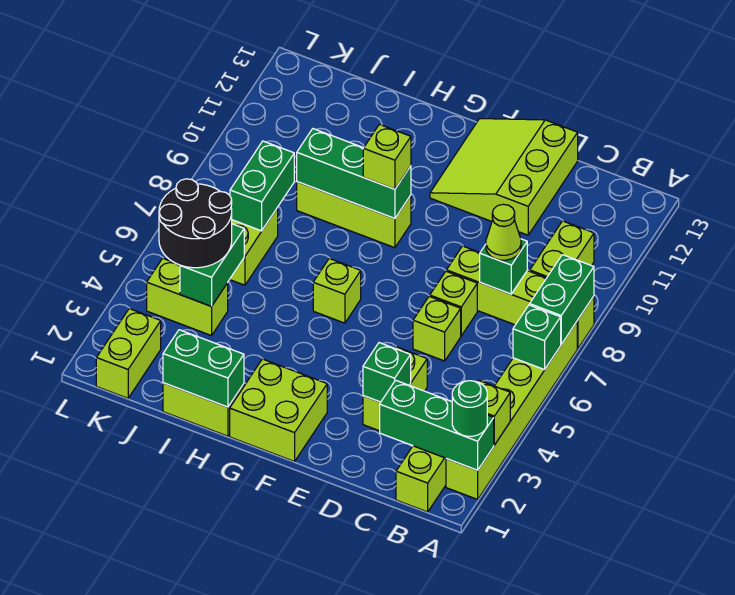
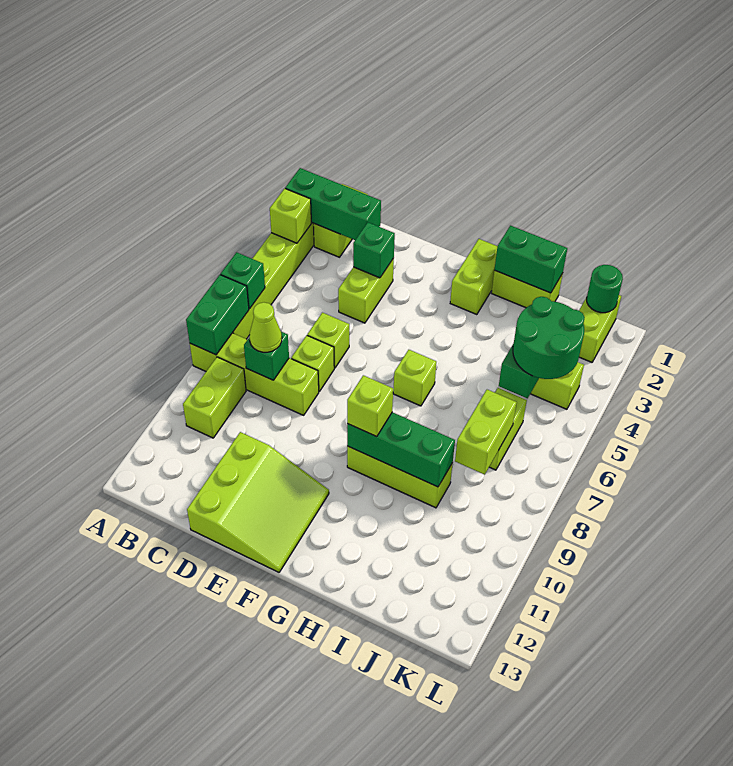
green 1x1 round brick [452,381,487,436] -> green 1x1 round brick moved to [587,265,623,313]
lime 2x2 brick [230,359,327,462] -> lime 1x2 brick [450,239,497,315]
black 2x2 round brick [159,179,232,268] -> green 2x2 round brick [513,297,585,379]
green 1x2 brick [230,141,294,231] -> lime 1x2 brick [455,390,517,475]

